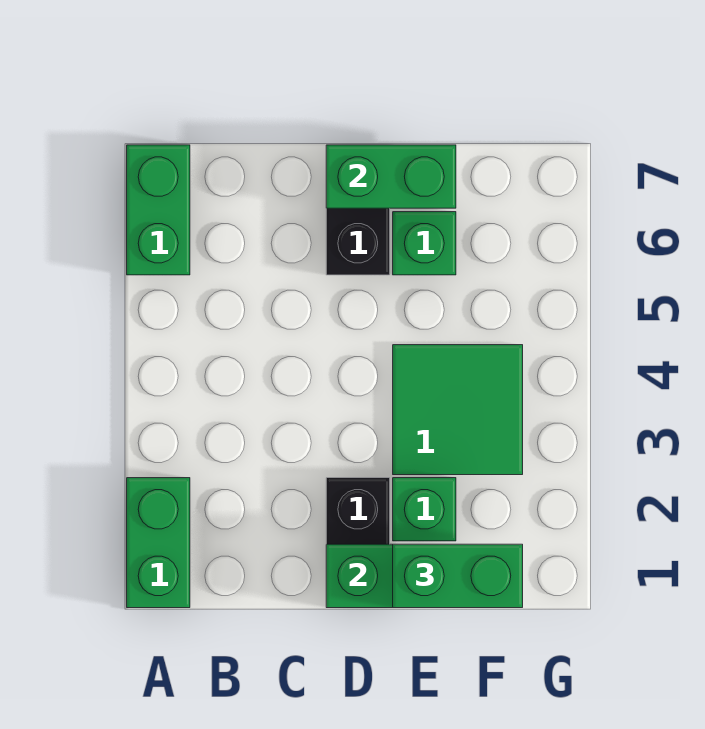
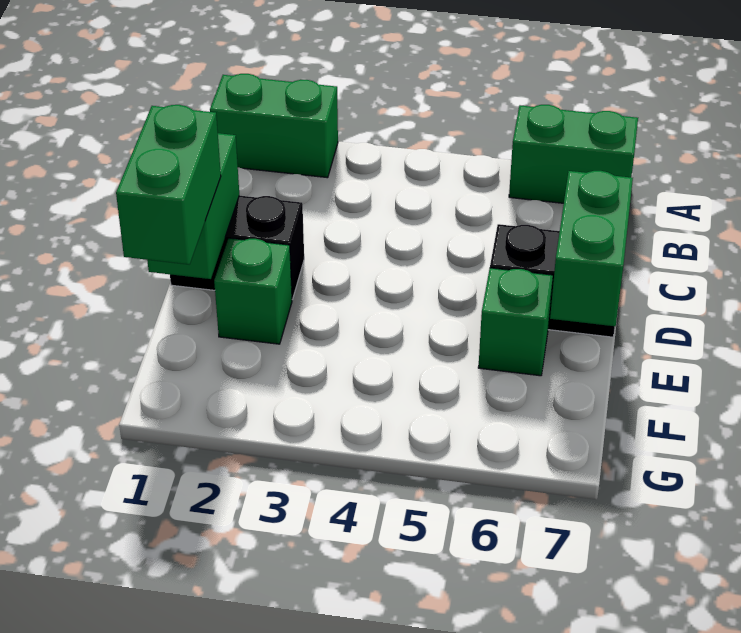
green 2x2 tile [393,345,523,475] -> none

